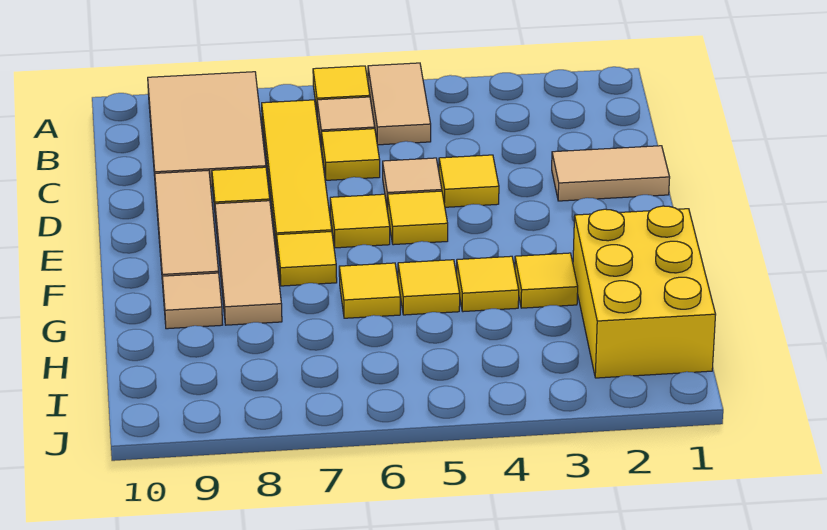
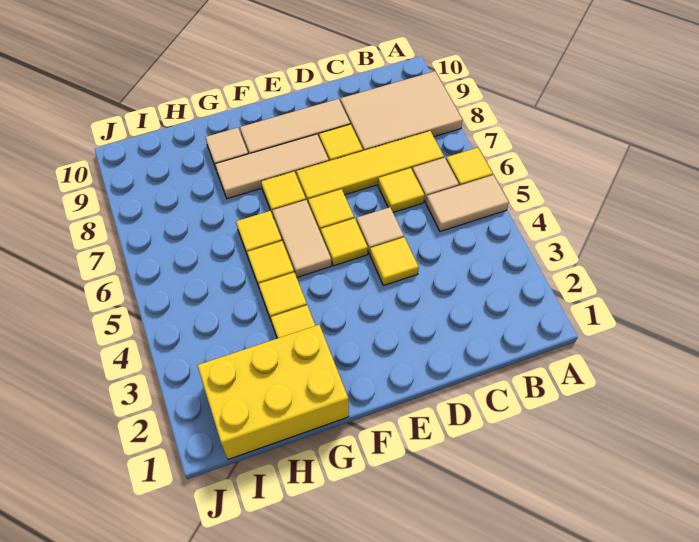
tan 1x2 tile [552,146,670,201] -> tan 1x2 tile moved to [272,200,331,277]

